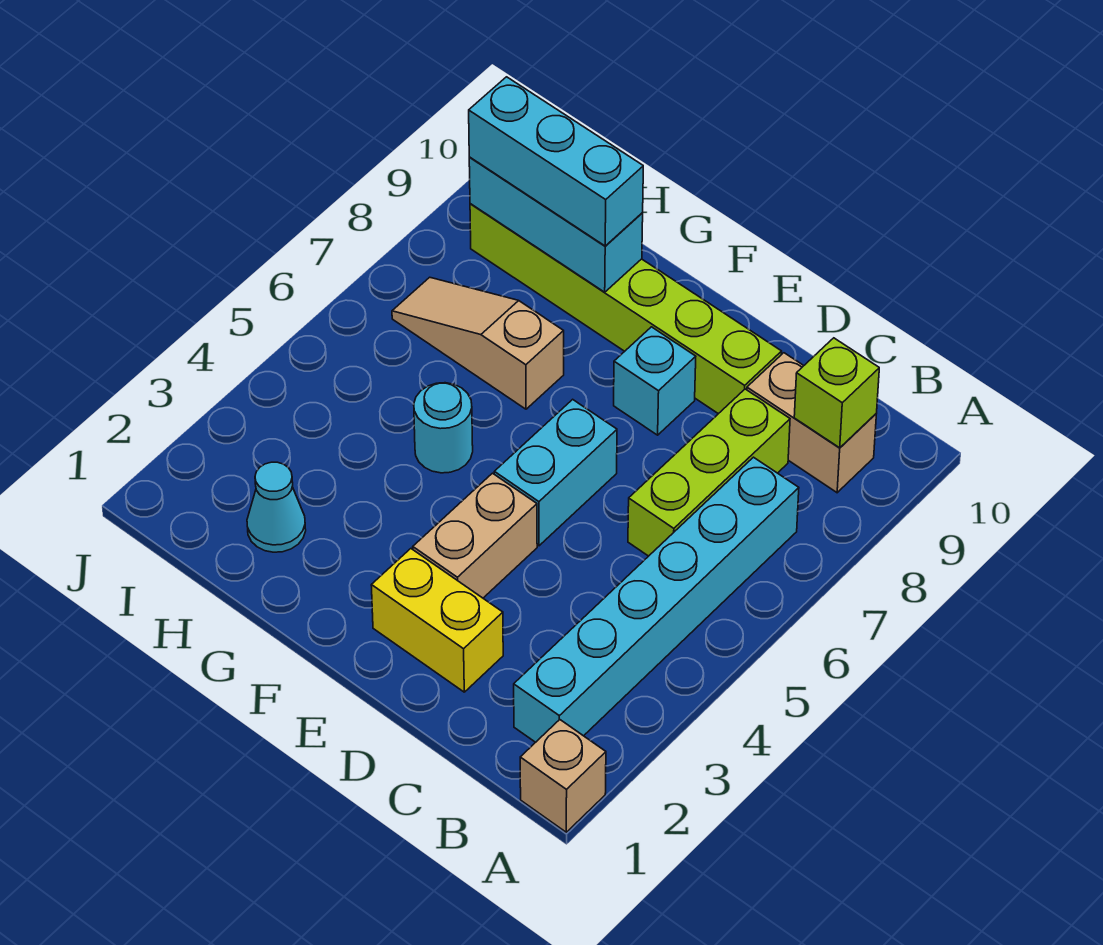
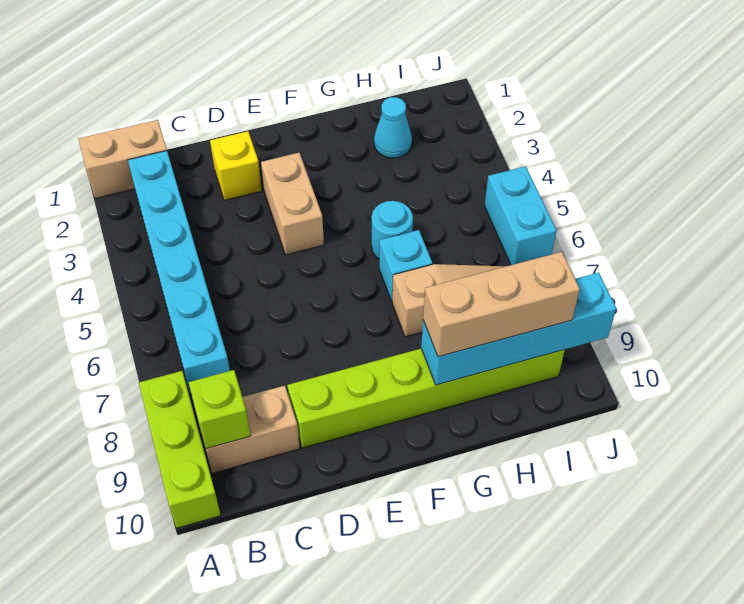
tan 1x1 brick [520,720,606,832] -> tan 1x2 brick [79,120,167,198]
lime 1x3 brick [628,389,790,556] -> lime 1x3 brick moved to [139,371,221,528]
yellow 1x2 brick [371,549,503,692] -> yellow 1x1 brick [210,131,262,200]
cyan 1x2 brick [494,399,617,546] -> cyan 1x2 brick moved to [485,166,556,265]
cyan 1x1 brick [614,327,696,435] -> cyan 1x1 brick moved to [379,230,432,301]
cyan 1x3 brick [469,157,643,292] -> cyan 1x4 brick [421,272,616,385]
cyan 1x3 brick [469,77,643,246] -> tan 1x3 brick [423,252,580,357]

